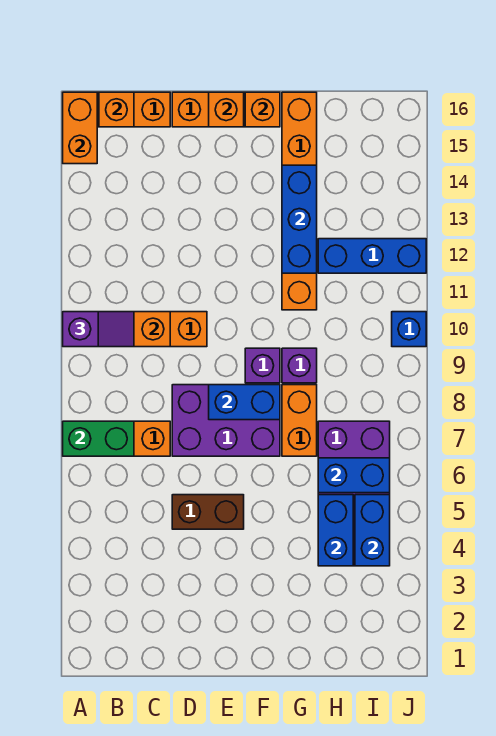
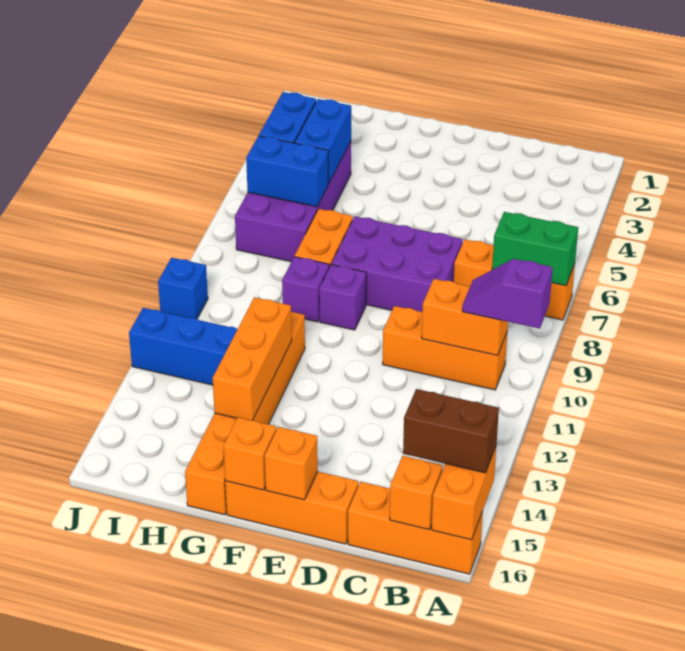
brown 1x2 brick [172,495,244,529] -> brown 1x2 brick moved to [403,389,499,473]
blue 1x2 brick [209,385,280,420] -> none
blue 1x3 brick [282,165,317,273] -> orange 1x3 brick [213,297,292,420]

